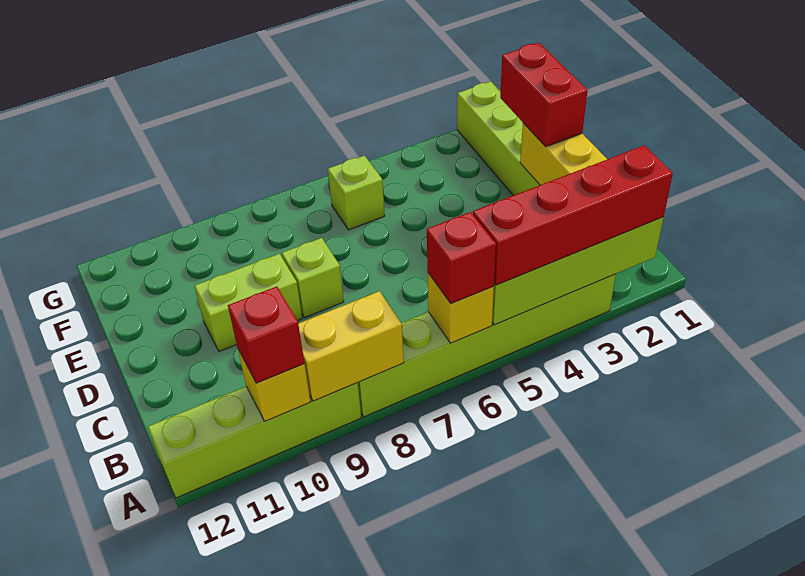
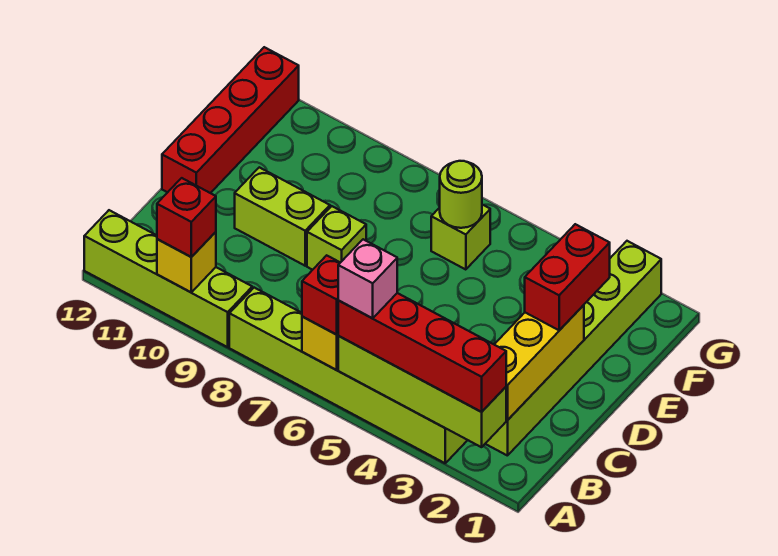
none -> pink 1x1 brick [338,239,397,318]
yellow 1x2 brick [298,291,404,401] -> none
none -> red 1x4 brick [162,47,299,193]
none -> lime 1x1 round brick [440,161,482,228]

